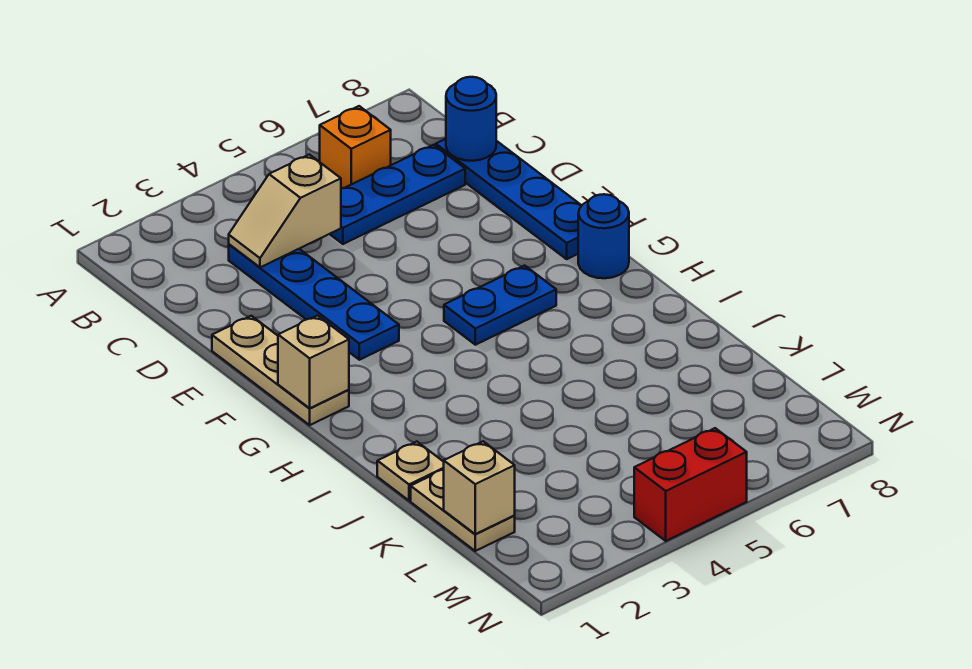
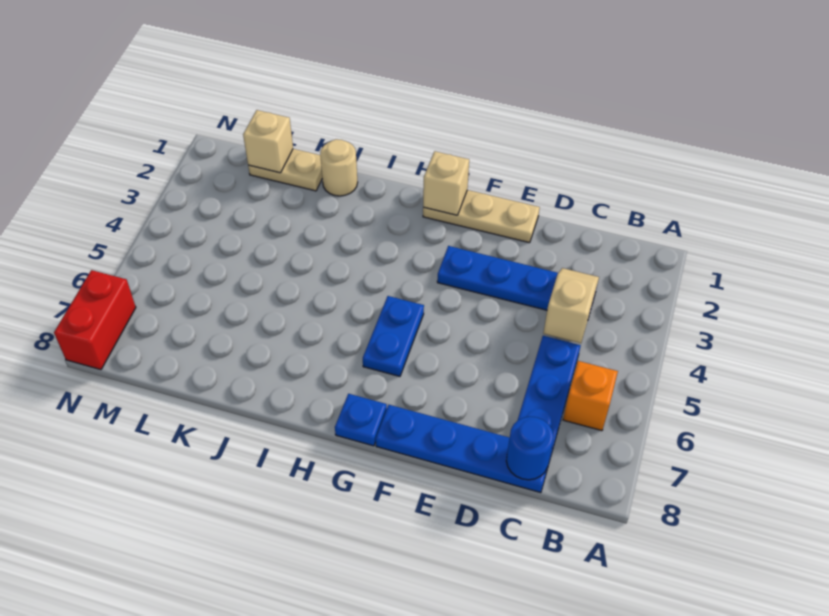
blue 1x1 round brick [578,194,629,278] -> blue 1x1 plate [335,394,387,446]
tan 1x1 plate [377,442,444,501] -> tan 1x1 round brick [320,139,358,196]
red 1x2 brick [634,428,747,541] -> red 1x2 brick moved to [54,270,136,370]

